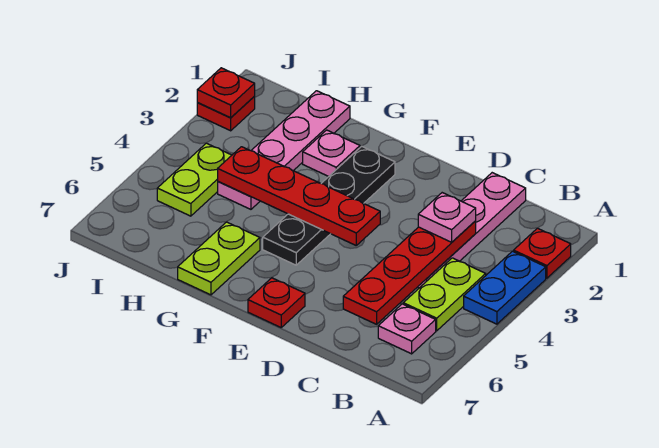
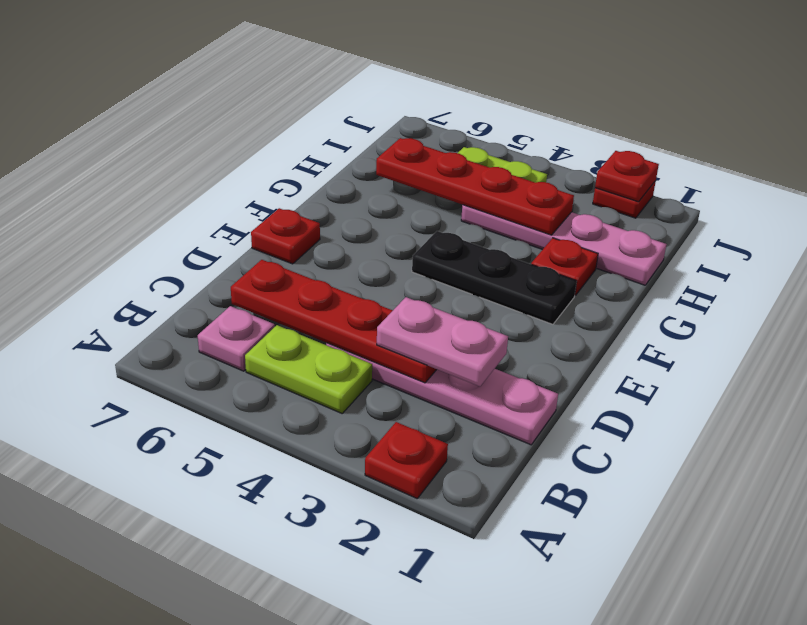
blue 1x2 plate [464,251,546,324] -> none
pink 1x1 plate [418,193,476,242] -> pink 1x2 plate [377,297,508,386]
red 1x4 plate [218,147,380,245] -> red 1x4 plate turned to [376,138,574,235]
black 1x4 plate [263,146,395,265] -> black 1x3 plate [412,231,577,324]
pink 1x1 plate [303,130,360,177] -> red 1x1 plate [531,238,598,295]
lime 1x2 plate [178,222,260,295] -> none

